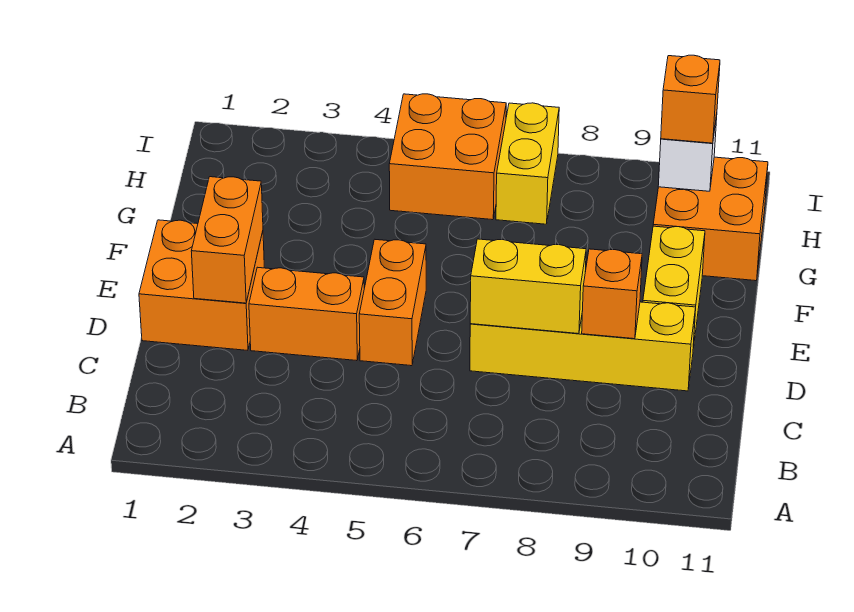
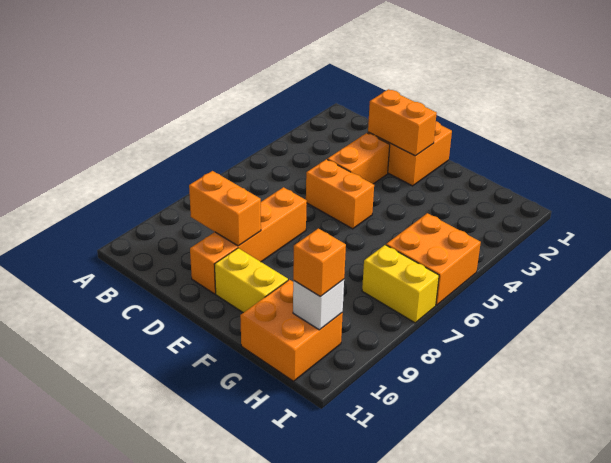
yellow 1x4 brick [470,302,696,391] -> orange 1x4 brick [190,187,307,294]
yellow 1x2 brick [470,239,586,334] -> none
orange 1x1 brick [582,249,642,339] -> orange 1x2 brick [189,171,261,246]

